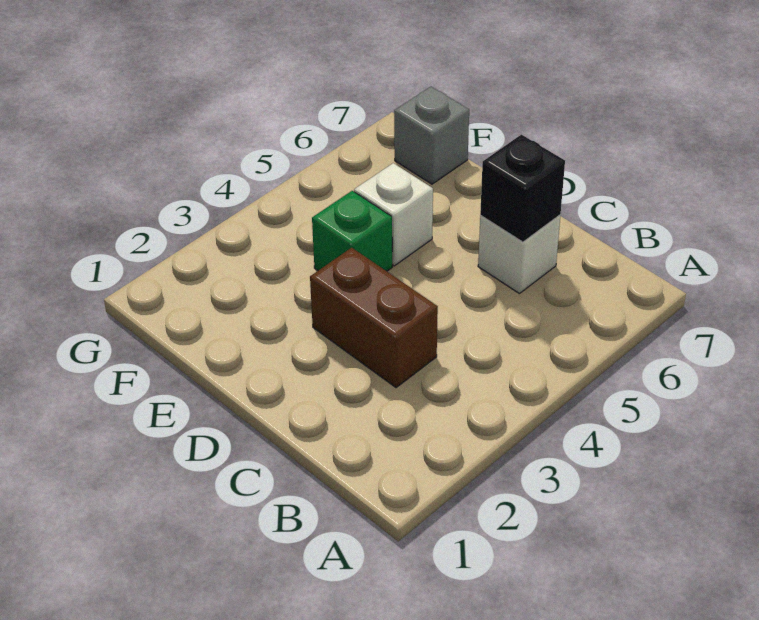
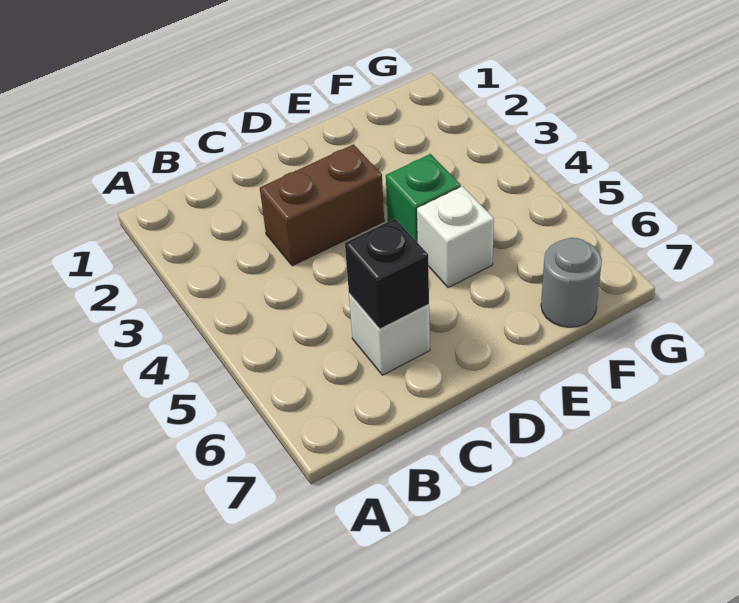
grey 1x1 brick [394,87,469,184] -> grey 1x1 round brick [541,238,602,327]

